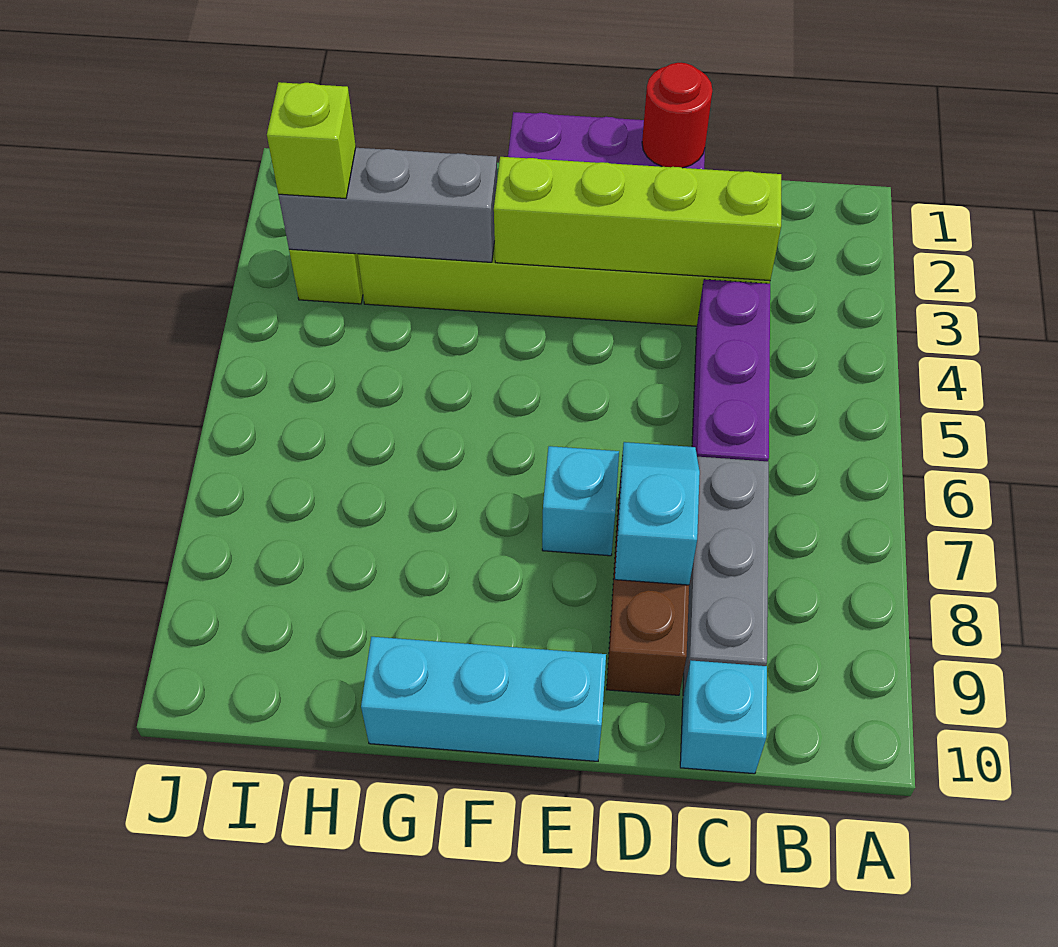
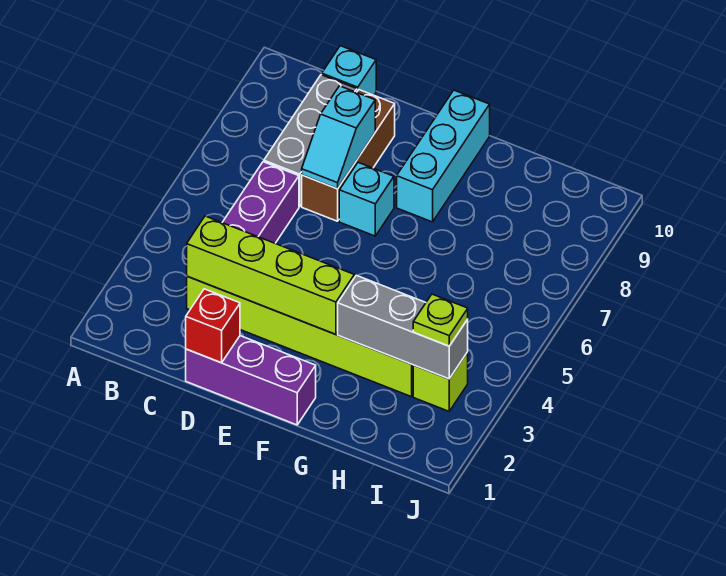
red 1x1 round brick [642,63,712,168] -> red 1x1 brick [186,289,240,363]
cyan 1x3 brick [361,637,606,761] -> cyan 1x3 brick turned to [397,90,490,222]
lime 1x1 brick [267,82,356,198] -> lime 1x1 plate [413,294,468,346]

